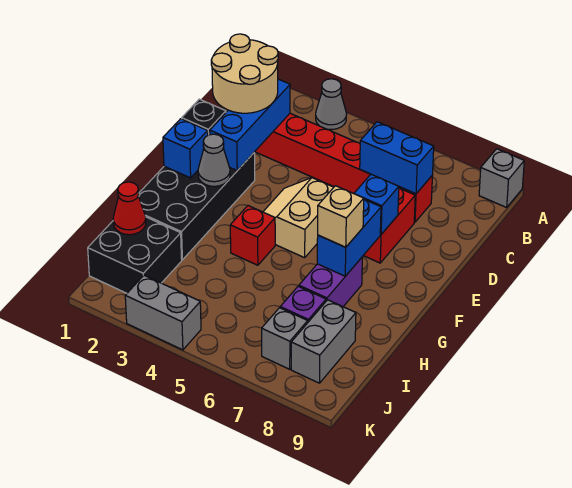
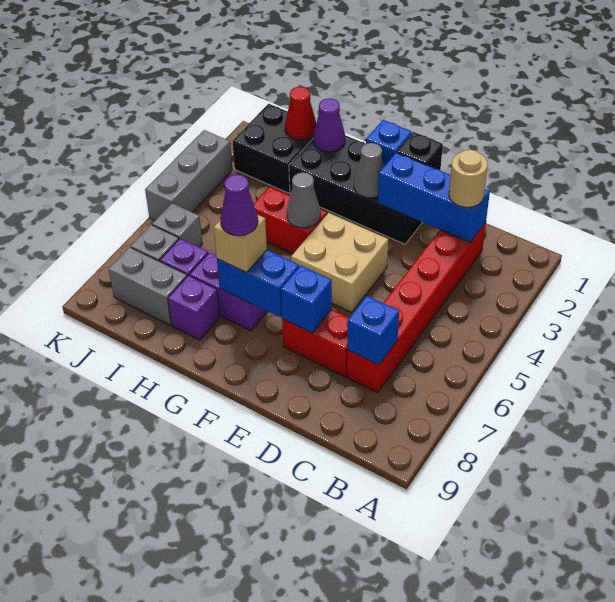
grey 1x1 cone [316,79,347,130] -> grey 1x1 cone moved to [287,172,321,228]
grey 1x1 brick [479,149,524,207] -> grey 1x1 brick moved to [152,203,202,247]
tan 2x2 round brick [211,34,278,113] -> tan 1x1 round brick [449,150,488,207]
blue 1x2 brick [360,122,434,194] -> blue 1x1 brick [347,296,399,365]
tan 2x2 slope [263,178,334,258] -> tan 2x2 brick [291,213,388,312]
red 1x1 brick [230,206,275,265] -> red 1x2 brick [254,187,327,254]
none -> purple 1x1 cone [220,175,258,236]
none -> purple 1x1 cone [313,98,345,152]
none -> purple 1x1 brick [168,275,220,340]
grey 1x2 brick [125,275,201,350] -> grey 1x3 brick [145,130,232,220]

